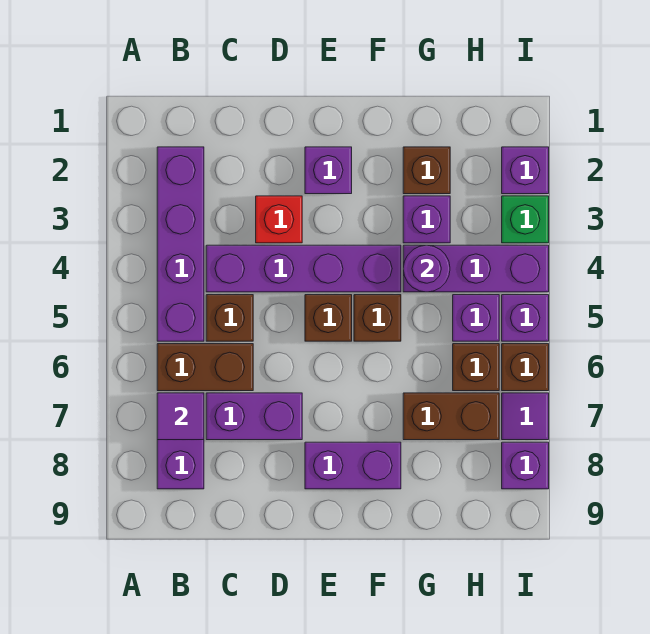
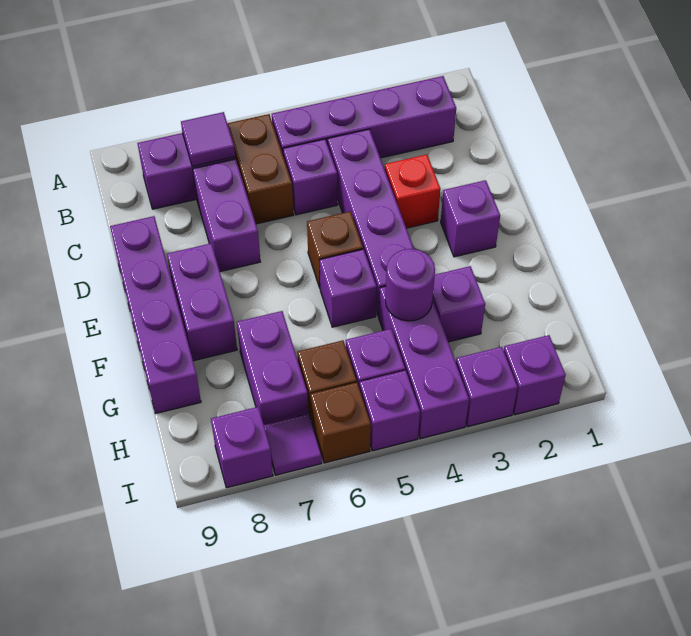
brown 1x1 brick [206,295,253,341] -> purple 1x1 brick [283,139,338,215]
none -> purple 1x4 brick [110,216,201,413]
brown 1x1 brick [354,295,401,341] -> purple 1x1 brick [320,249,377,327]
brown 1x1 brick [403,147,450,194] -> none
brown 1x2 brick [403,393,499,440] -> purple 1x2 brick [237,311,308,425]
green 1x1 brick [502,196,549,243] -> purple 1x1 brick [456,347,518,426]

